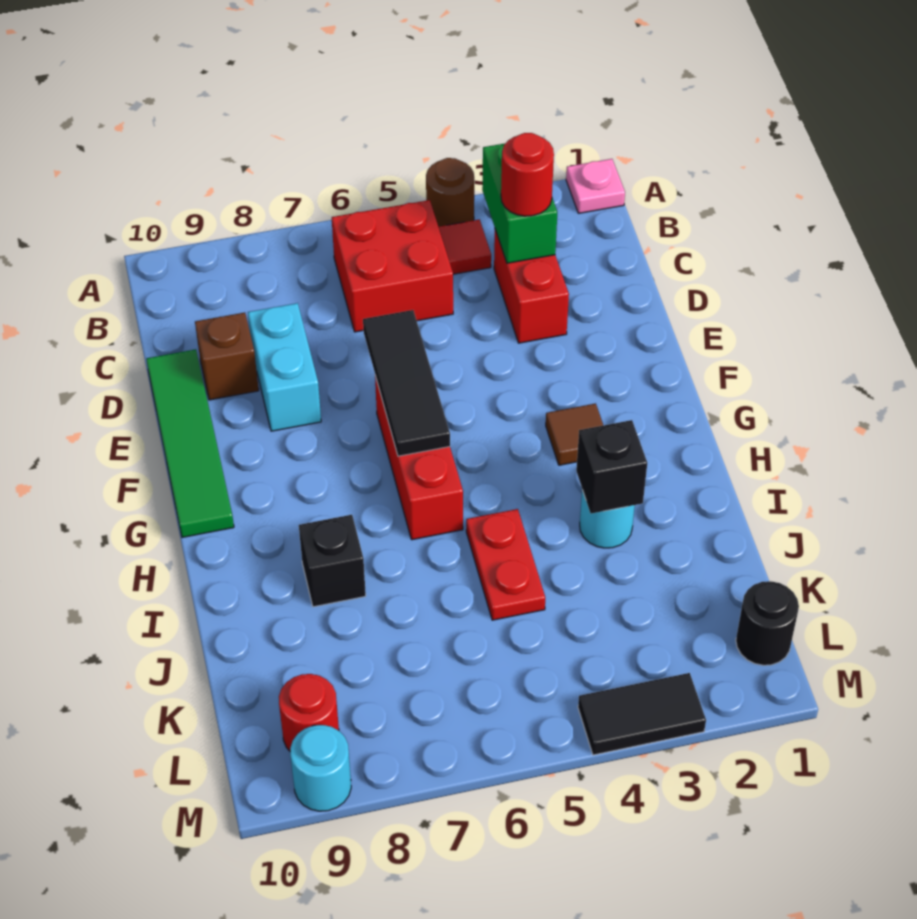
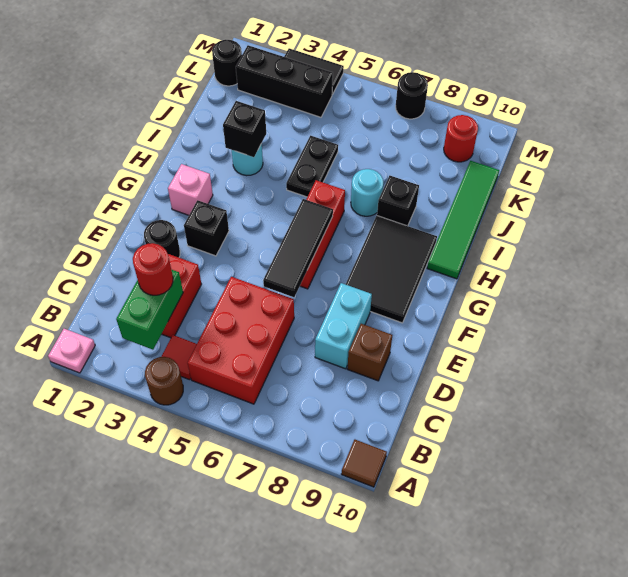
red 2x2 brick [332,200,453,332] -> red 2x3 brick [188,277,294,404]
green 1x4 tile [146,349,234,537] -> green 1x4 tile moved to [427,161,499,279]
none -> black 1x1 round brick [144,220,180,257]
none -> black 1x1 brick [184,200,229,256]
none -> black 2x3 tile [346,216,437,323]
none -> pink 1x1 brick [168,164,213,215]
brown 1x1 tile [546,403,603,465] -> brown 1x1 tile moved to [341,440,387,487]
red 1x2 plate [466,509,545,620] -> black 1x2 plate [286,136,338,197]
none -> black 1x3 brick [236,45,333,117]
none -> black 1x1 round brick [396,72,428,119]
cyan 1x1 round brick [290,725,351,811] -> cyan 1x1 round brick moved to [351,169,383,216]

